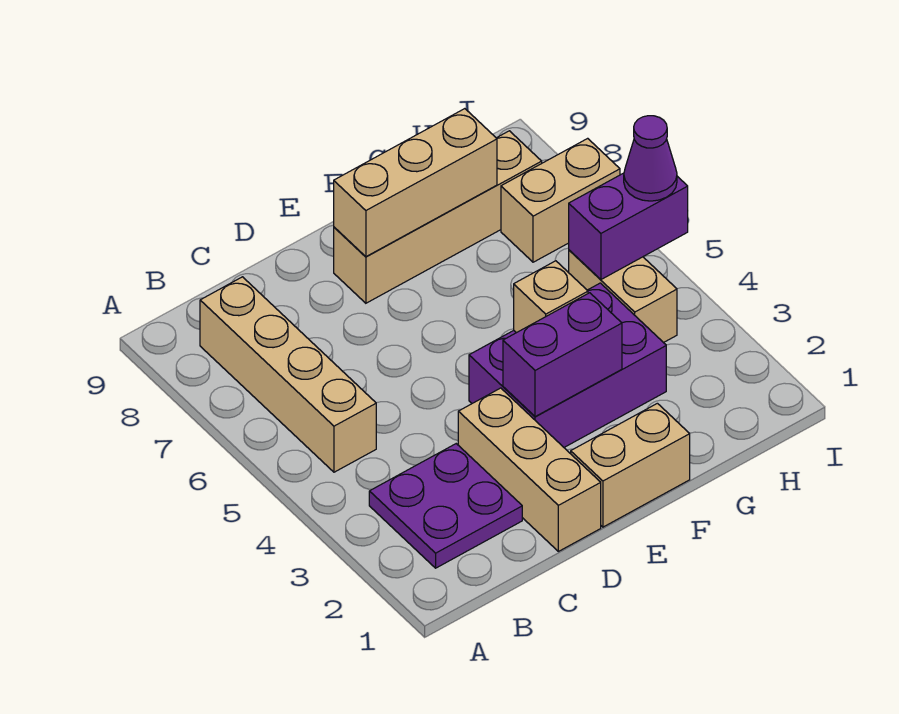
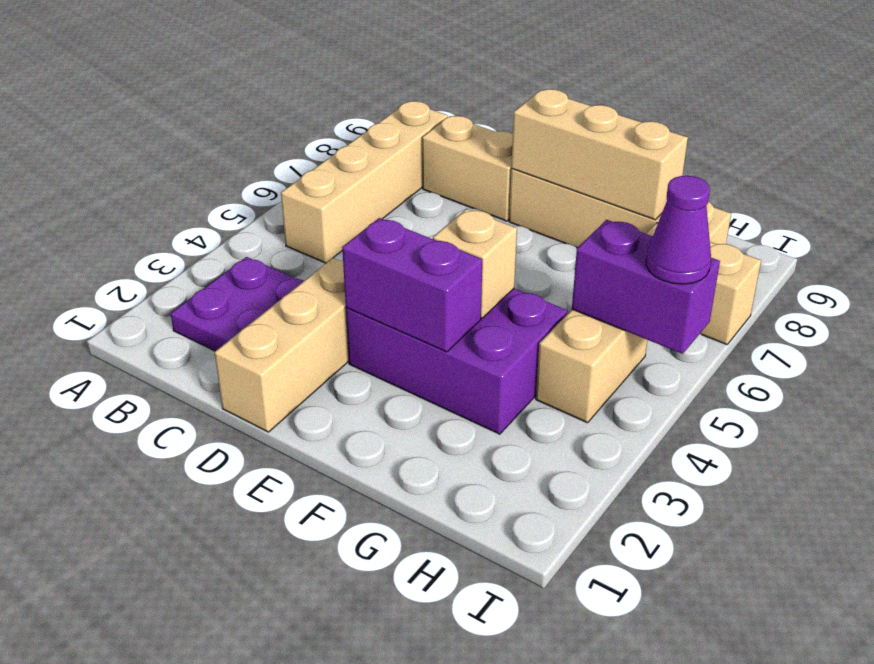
tan 1x2 brick [571,403,690,527] -> tan 1x2 brick moved to [422,116,513,221]

